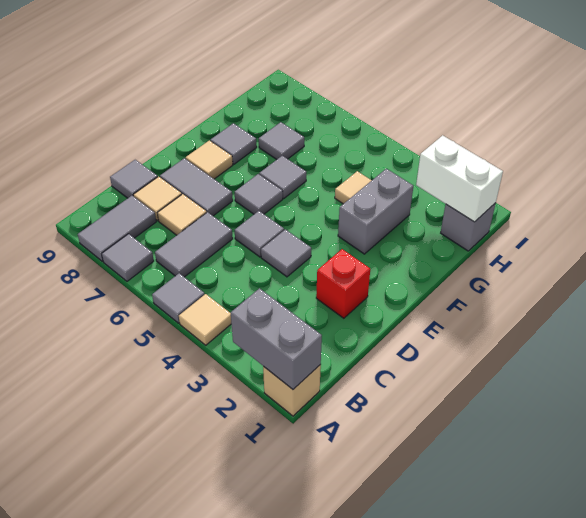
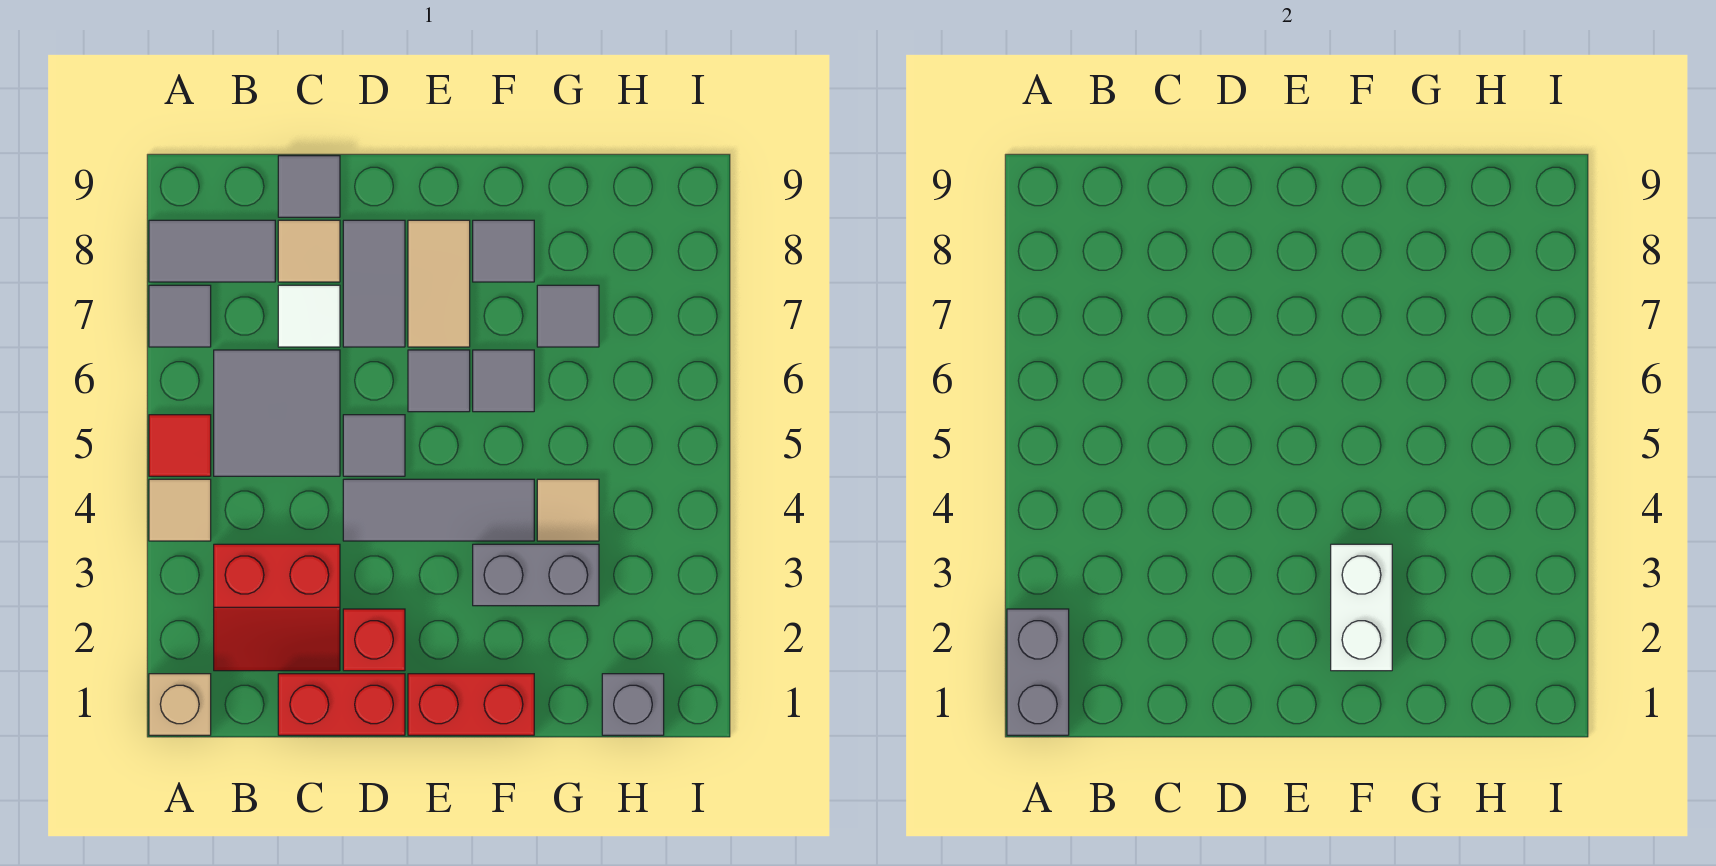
grey 1x1 tile [152,273,205,323] -> red 1x1 tile [149,415,211,476]
none -> red 2x2 slope [214,544,340,671]
grey 1x2 tile [155,212,233,277] -> grey 2x2 tile [214,350,340,476]
none -> red 1x2 brick [278,674,405,735]
tan 1x1 tile [158,194,206,235] -> white 1x1 tile [278,285,340,347]
grey 1x1 tile [261,229,311,277] -> grey 1x3 tile [343,479,534,541]
none -> red 1x2 brick [408,674,534,735]
tan 1x1 tile [186,141,233,179] -> tan 1x2 tile [408,220,470,347]
white 1x2 brick [416,135,503,222] -> white 1x2 brick moved to [1331,544,1392,671]

